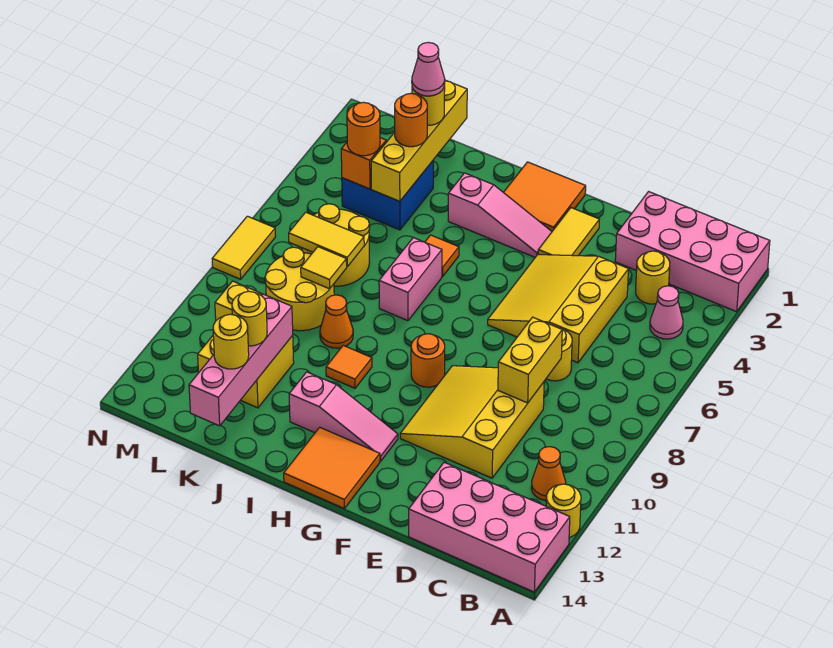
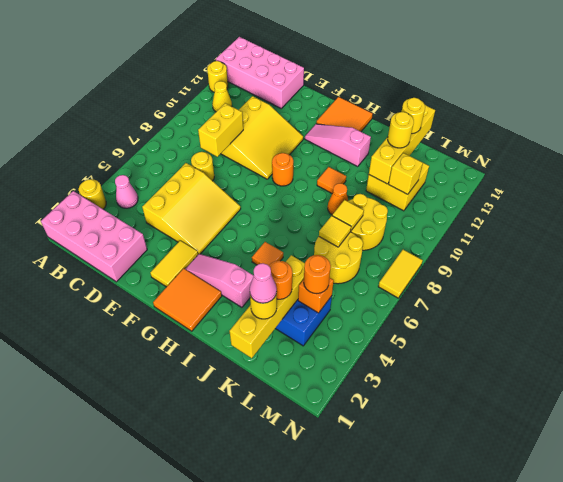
orange 1x1 cone [531,447,566,501] -> yellow 1x1 cone [212,81,232,112]
yellow 1x1 round brick [636,251,670,304] -> yellow 1x1 round brick moved to [79,179,106,209]
pink 1x2 brick [379,238,442,321] -> none
yellow 1x2 tile [289,212,364,266] -> yellow 1x1 tile [319,216,351,247]
pink 1x4 brick [189,294,293,426] -> yellow 1x4 brick [369,105,435,184]

